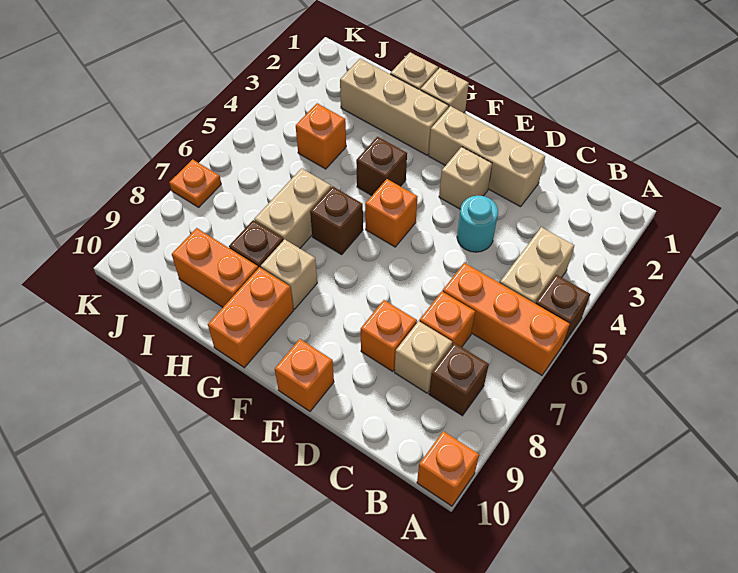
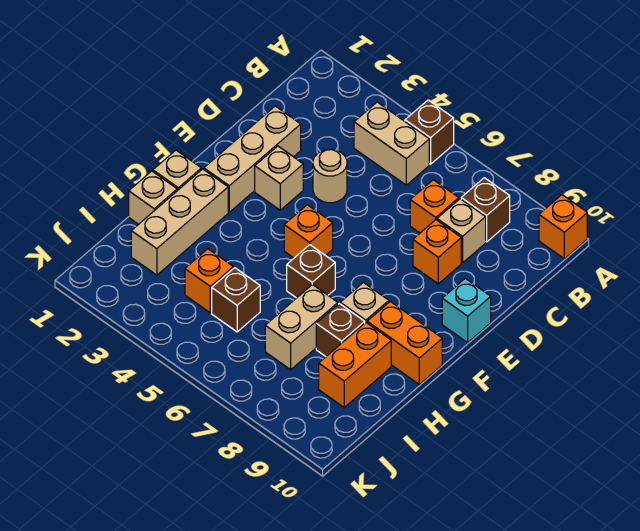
orange 1x3 brick [443,263,570,375] -> none
cyan 1x1 round brick [457,196,498,252] -> tan 1x1 round brick [313,149,347,203]
orange 1x1 brick [275,339,334,411] -> cyan 1x1 brick [442,278,491,343]
brown 1x1 brick [356,137,407,195] -> brown 1x1 brick moved to [212,268,260,332]
tan 1x2 brick [254,168,331,248] -> tan 1x2 brick turned to [265,284,338,370]
orange 1x1 plate [169,159,221,207] -> none

